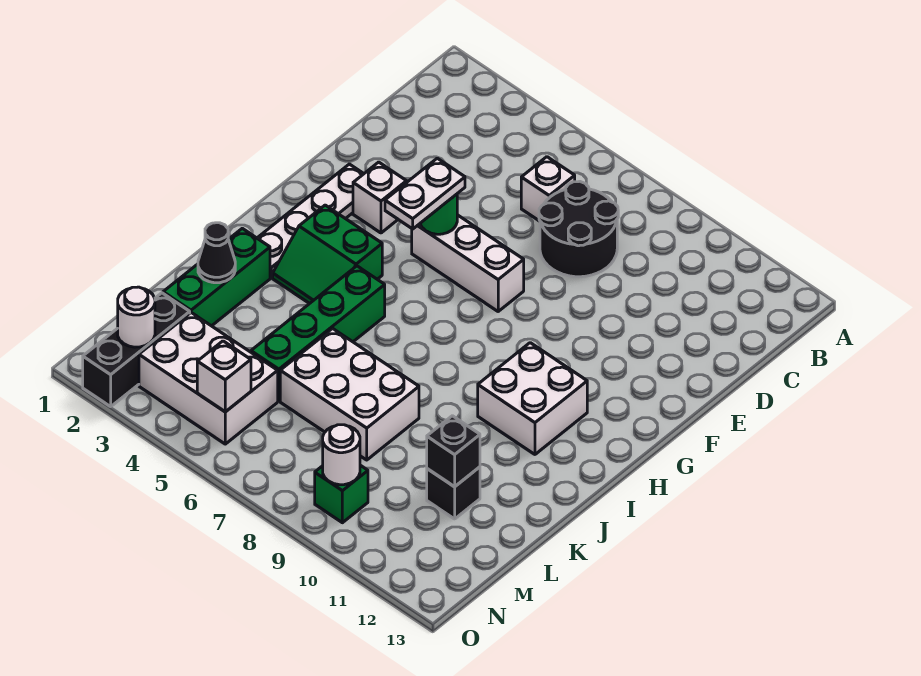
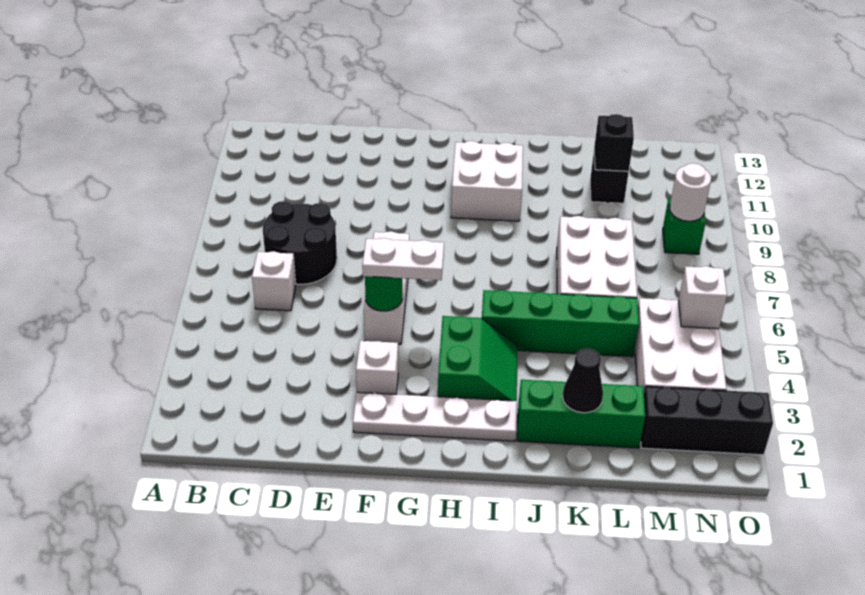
white 1x1 round brick [118,287,155,347] -> none

